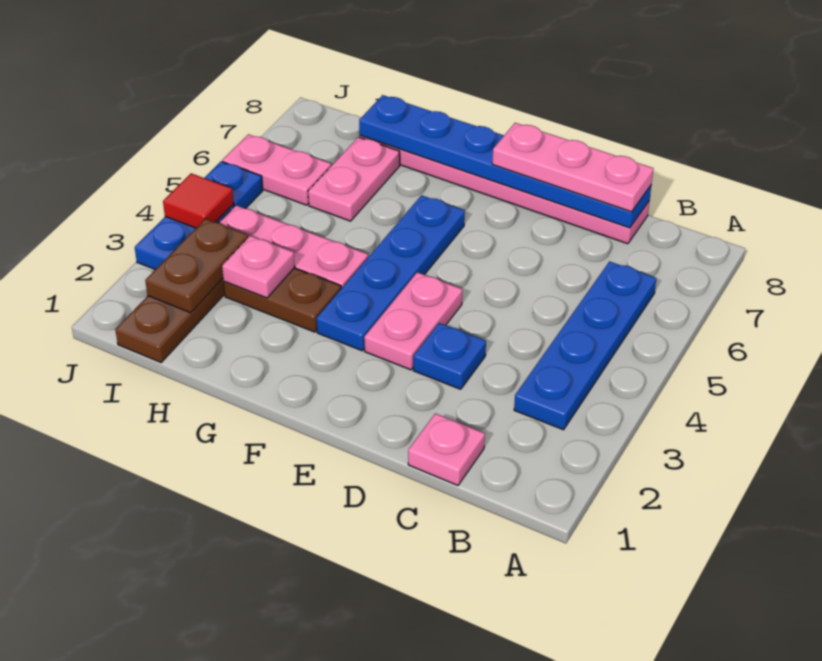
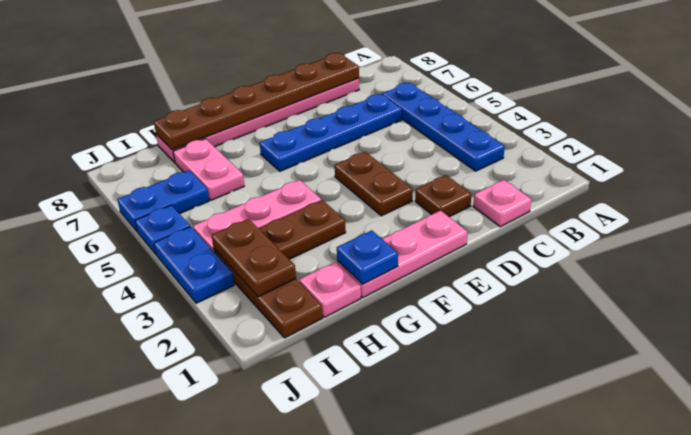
blue 1x6 plate [359,95,651,228] -> brown 1x6 plate [154,53,359,150]
pink 1x3 plate [492,123,653,212] -> pink 1x3 plate moved to [337,211,467,297]
none -> brown 1x1 plate [415,175,472,217]
blue 1x1 plate [413,323,486,389] -> blue 1x1 plate moved to [337,230,398,284]
pink 1x2 plate [364,272,462,370] -> brown 1x2 plate [335,152,413,216]
blue 1x4 plate [316,195,465,351] -> blue 1x4 plate turned to [260,94,402,171]
pink 1x1 plate [222,236,295,298] -> pink 1x1 plate moved to [299,262,361,317]
pink 1x2 plate [222,134,331,205] -> blue 1x2 plate [117,170,209,231]
red 1x1 tile [163,173,234,228] -> none

